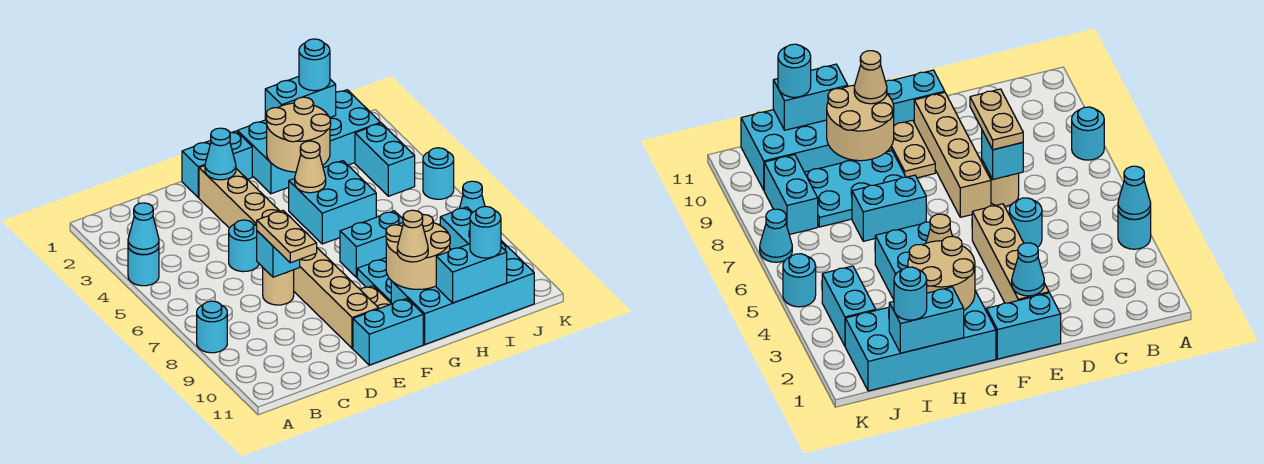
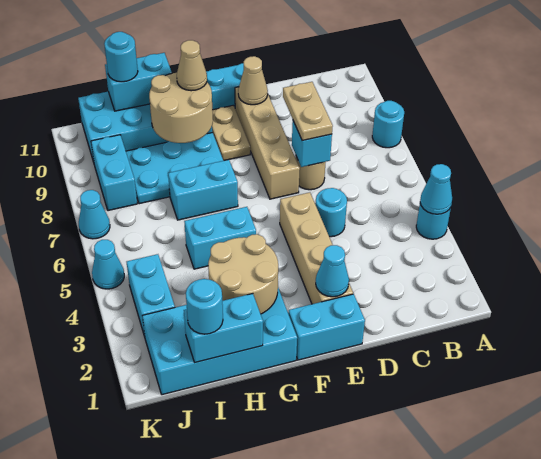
cyan 2x2 brick [289,161,376,244] -> cyan 1x2 brick [184,207,256,269]
tan 1x1 cone [295,141,326,193] -> tan 1x1 cone moved to [238,56,268,105]
cyan 1x1 round brick [423,148,454,199] -> cyan 1x1 cone [92,240,124,289]

